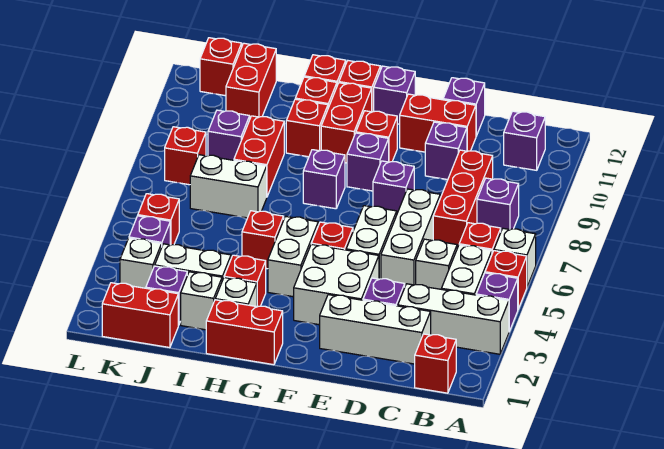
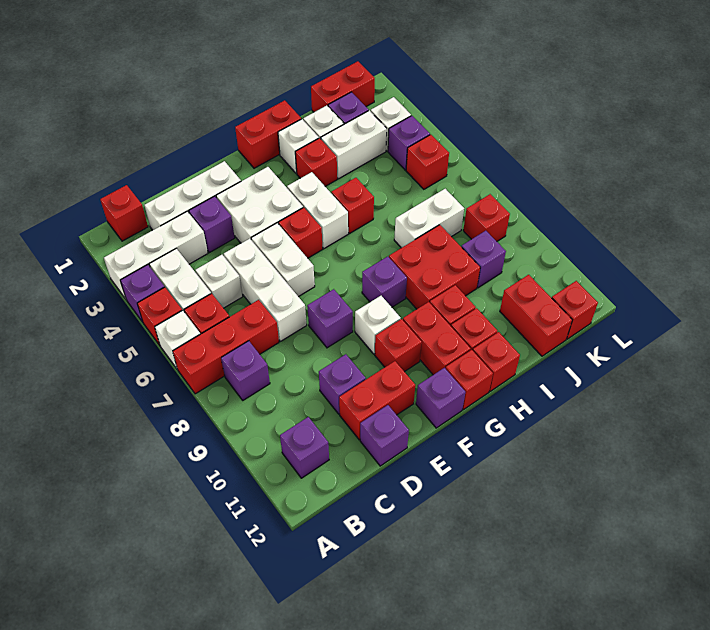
red 1x3 brick [433,150,493,248] -> red 1x3 brick turned to [173,300,279,394]
purple 1x1 brick [347,133,389,191] -> white 1x1 brick [355,296,401,354]
red 1x2 brick [234,116,284,196] -> red 2x2 brick [389,225,480,309]

